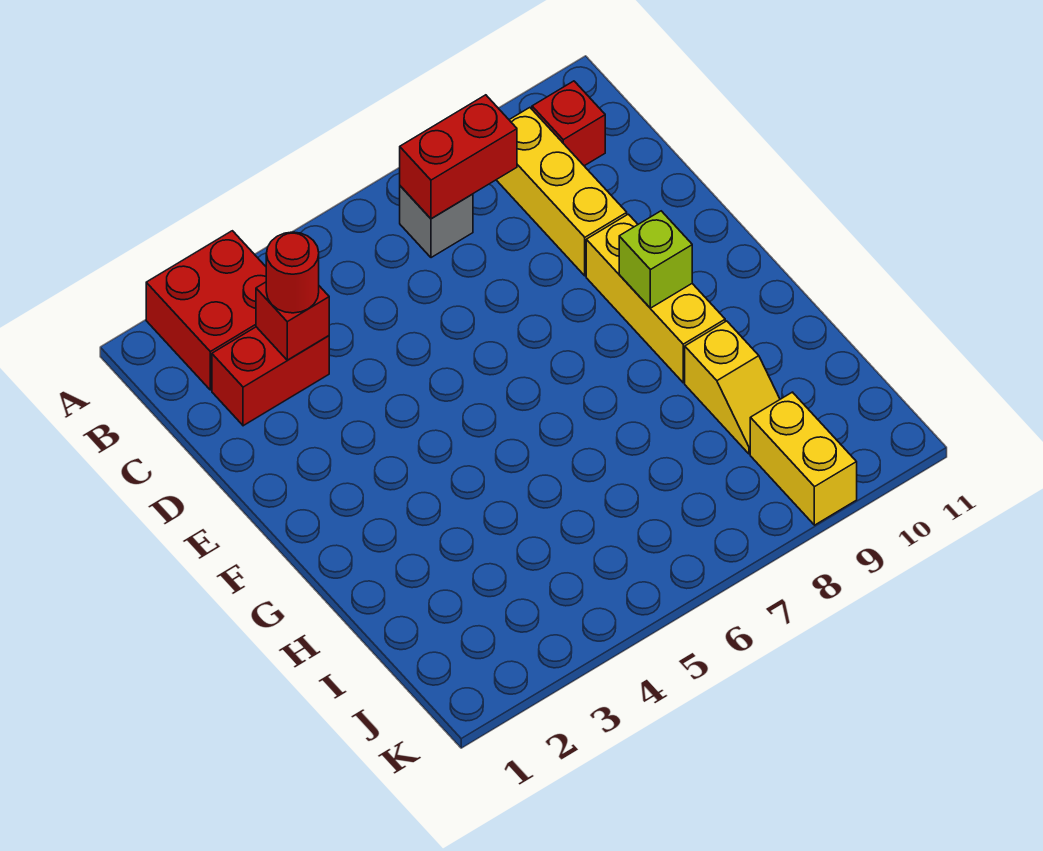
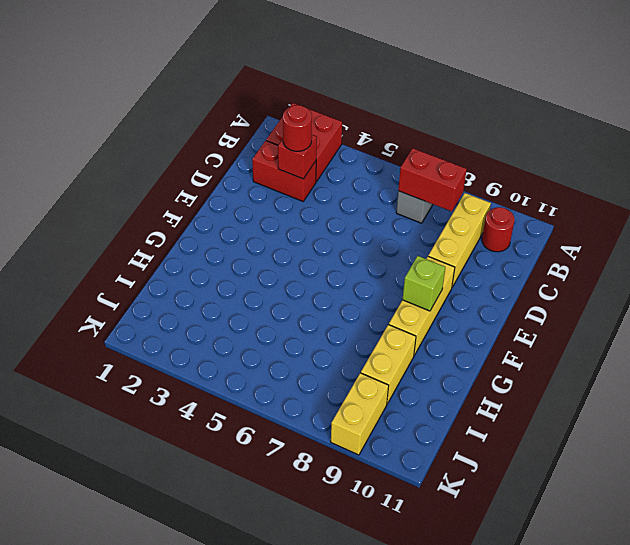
red 1x1 brick [532,81,605,166] -> red 1x1 round brick [482,207,515,252]
yellow 1x2 slope [685,321,780,454] -> yellow 1x2 brick [361,325,416,404]

